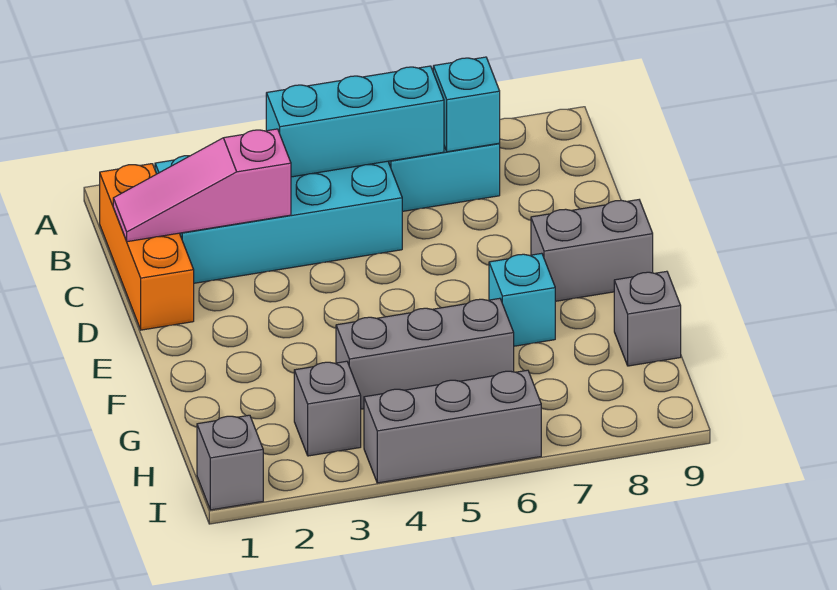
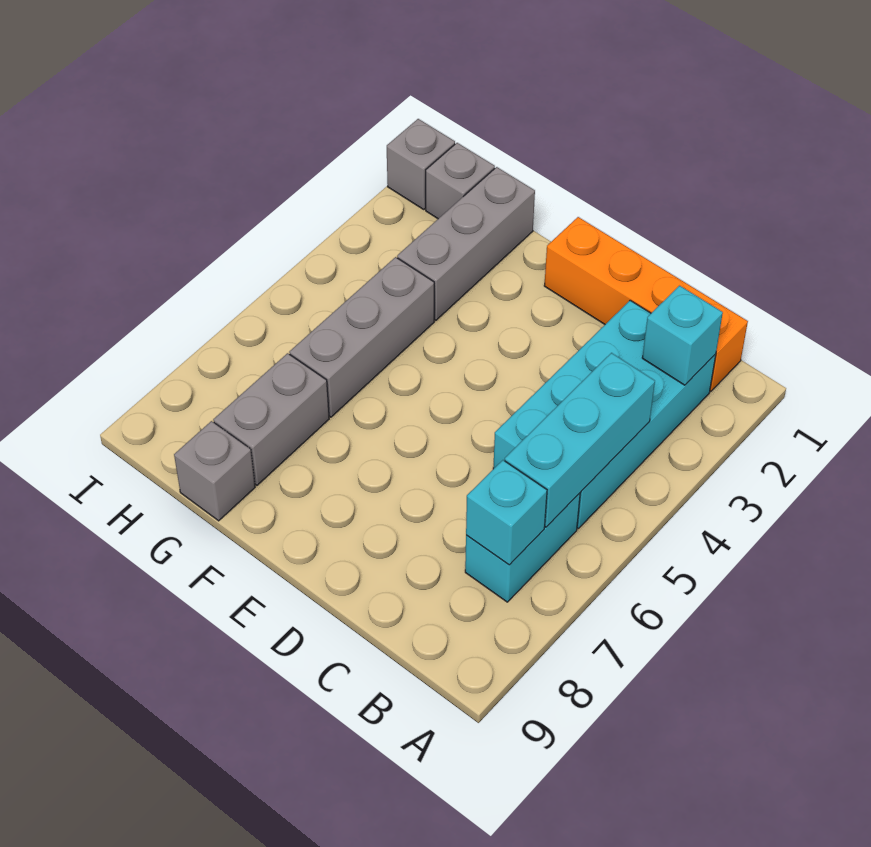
orange 1x3 brick [100,164,194,330] -> orange 1x4 brick [544,217,748,392]
pink 1x3 slope [113,129,291,242] -> none
grey 1x2 brick [531,200,653,301] -> grey 1x2 brick moved to [213,353,329,485]
cyan 1x1 brick [489,253,555,346] -> cyan 1x1 brick moved to [642,286,723,385]
grey 1x1 brick [294,361,361,456] -> grey 1x1 brick moved to [426,143,495,219]
grey 1x3 brick [364,370,541,483] -> grey 1x3 brick moved to [397,167,535,320]

